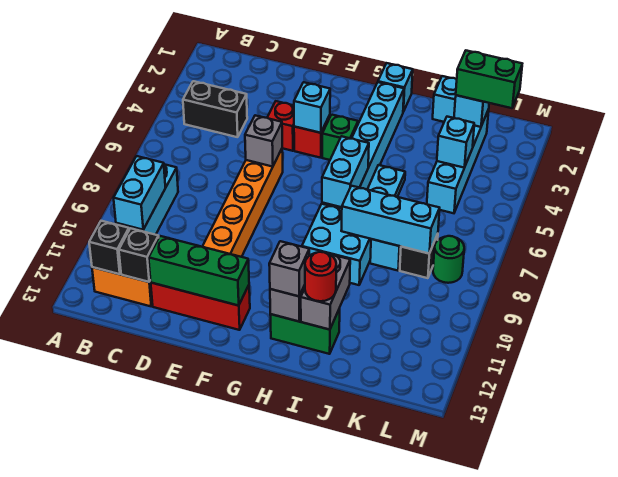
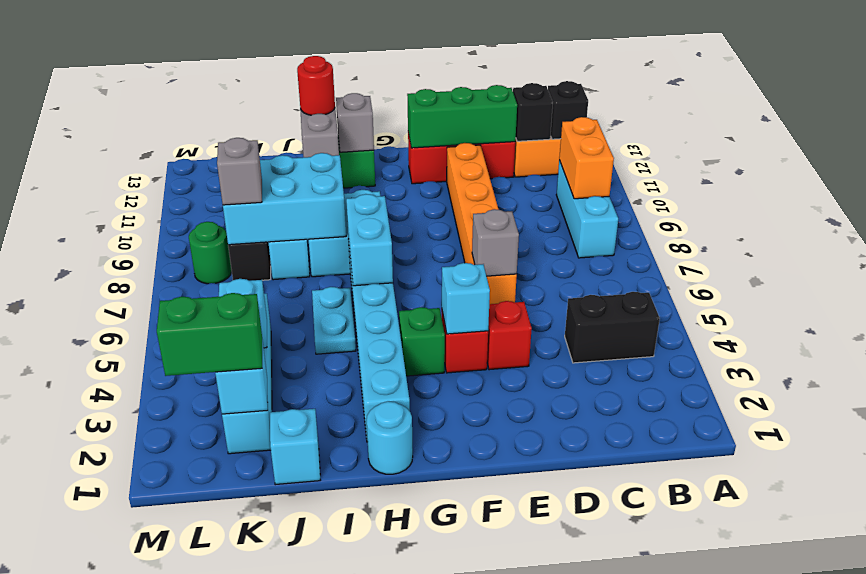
cyan 1x2 brick [114,156,165,230] -> orange 1x2 brick [559,117,614,199]
cyan 1x1 brick [378,63,413,112] -> cyan 1x1 round brick [367,401,413,474]
grey 1x1 brick [269,241,309,296] -> grey 1x1 brick moved to [217,138,262,205]
cyan 1x3 brick [341,186,440,253] -> cyan 2x3 brick [223,153,346,245]

